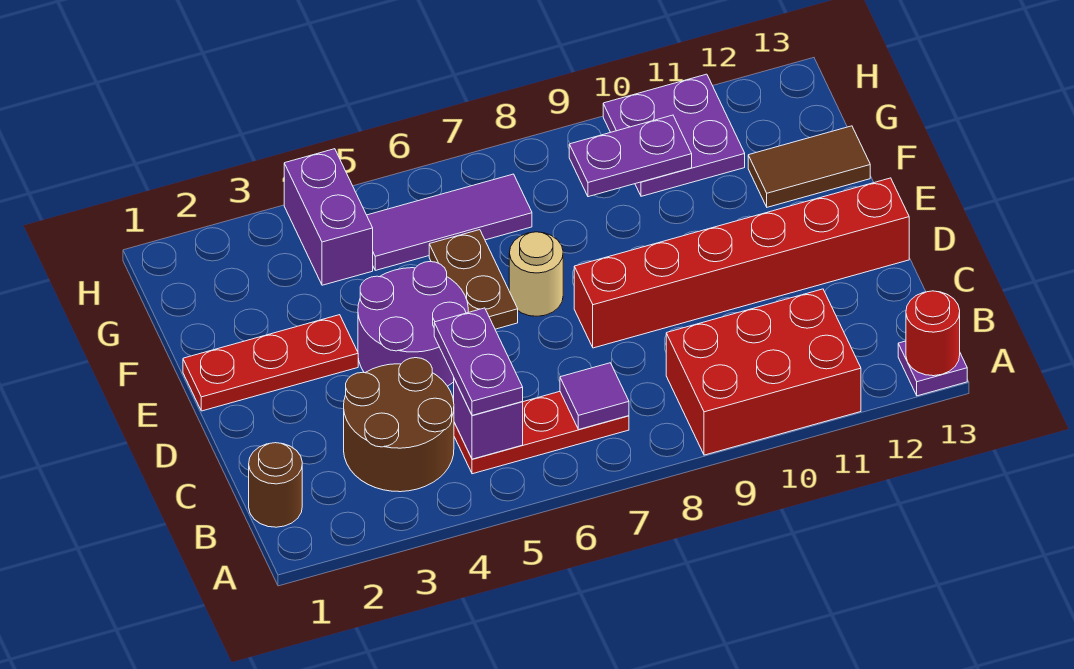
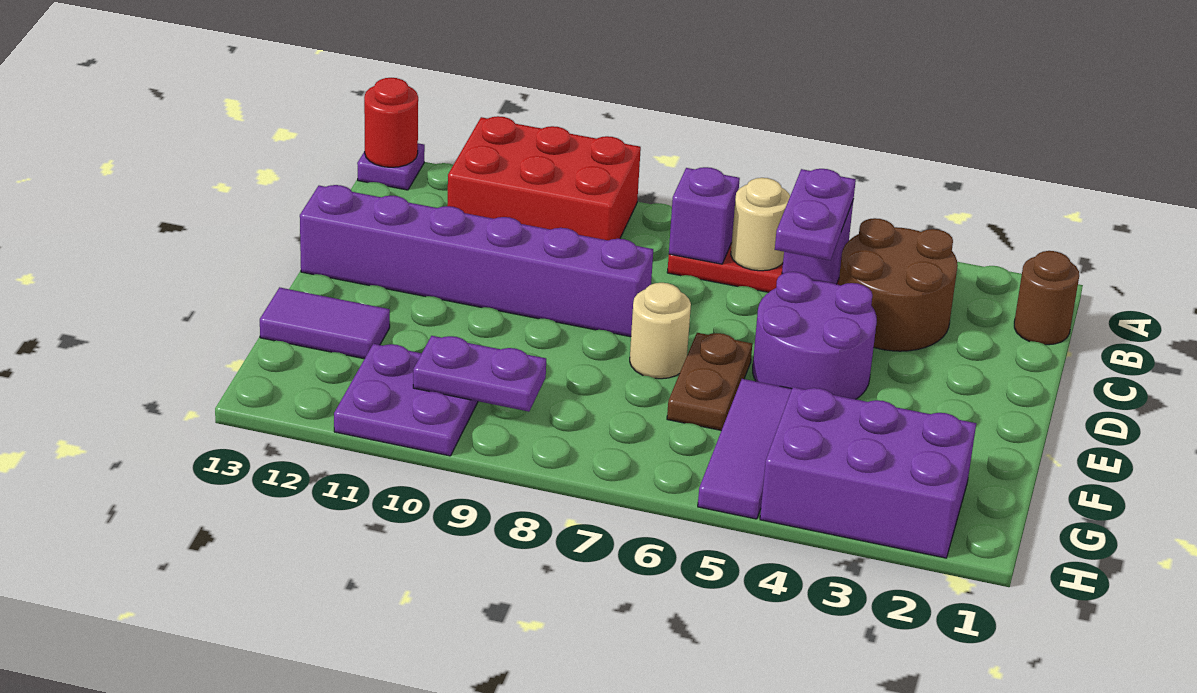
none -> tan 1x1 round brick [731,178,790,271]
purple 1x1 tile [560,363,629,429] -> purple 1x1 brick [669,167,740,264]
red 1x6 brick [574,178,909,348] -> purple 1x6 brick [300,185,653,337]
red 1x3 plate [183,315,358,411] -> none
brown 1x2 tile [748,126,870,207] -> purple 1x2 tile [260,287,390,359]
purple 1x2 brick [284,149,373,285] -> purple 2x3 brick [760,387,976,558]
purple 1x3 tile [367,174,532,270] -> purple 1x3 tile turned to [698,379,792,519]

